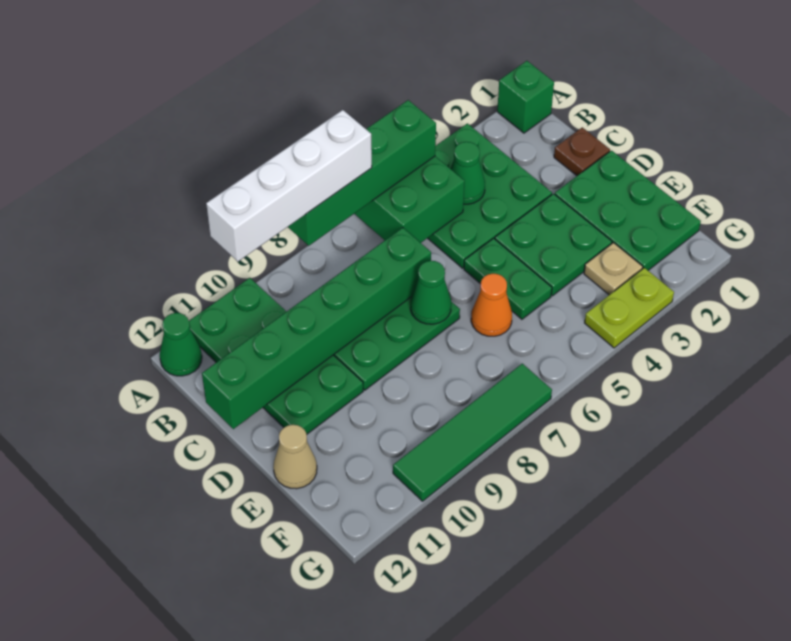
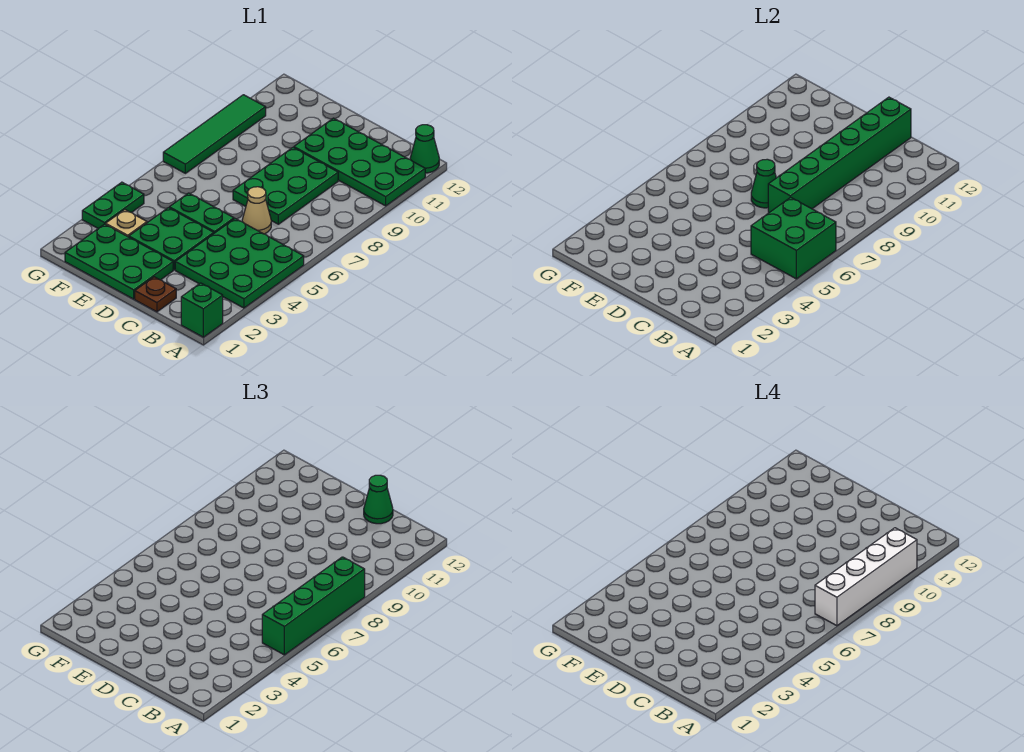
green 1x1 cone [451,142,485,204] -> green 1x1 cone moved to [364,475,393,524]
orange 1x1 cone [471,274,512,336] -> none
tan 1x1 cone [273,425,317,489] -> tan 1x1 cone moved to [242,187,271,234]
lime 1x2 plate [585,268,674,348] -> green 1x2 plate [82,182,144,228]

